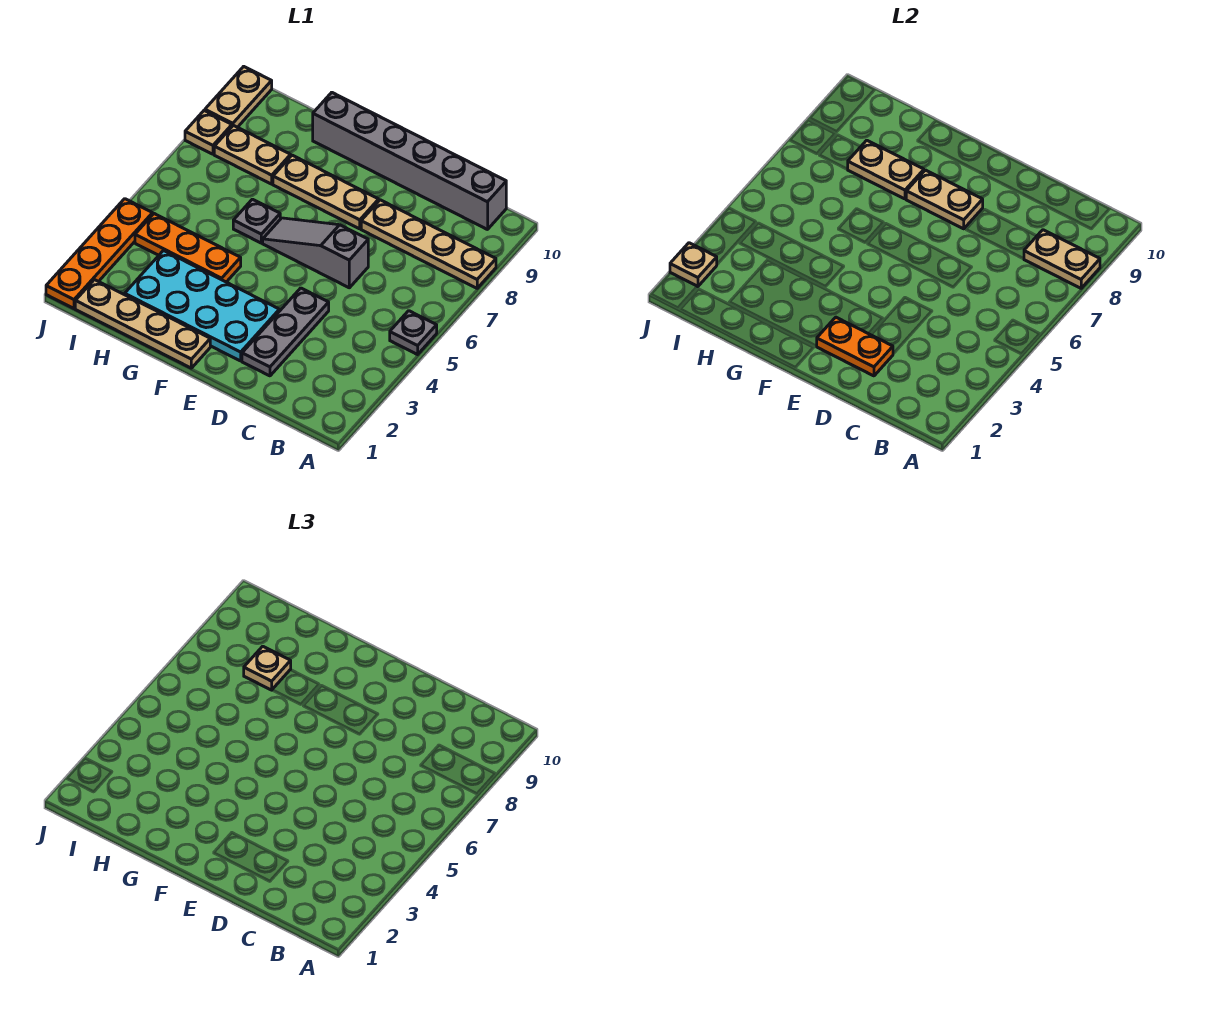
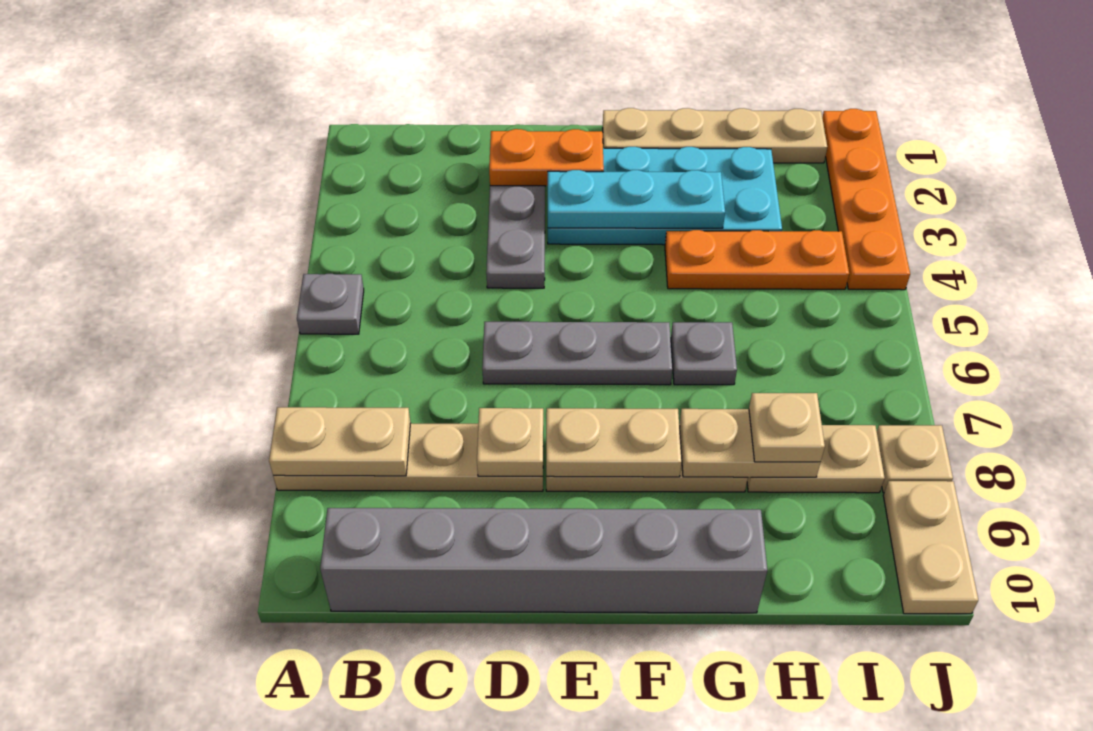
grey 1x3 slope [263,218,368,288] -> grey 1x3 plate [482,322,673,385]
none -> cyan 1x3 plate [548,170,725,228]
tan 1x1 plate [670,243,717,287] -> tan 1x1 plate moved to [477,408,543,476]

